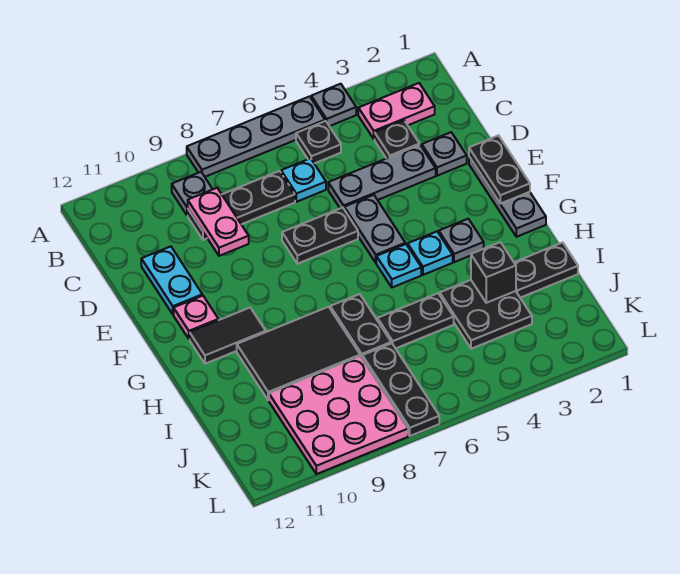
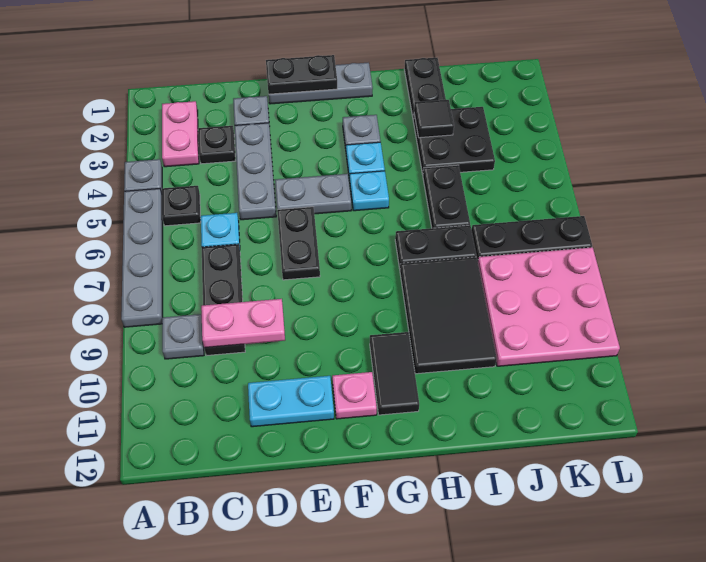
black 1x1 brick [471,242,516,303] -> black 1x1 tile [414,100,454,138]

